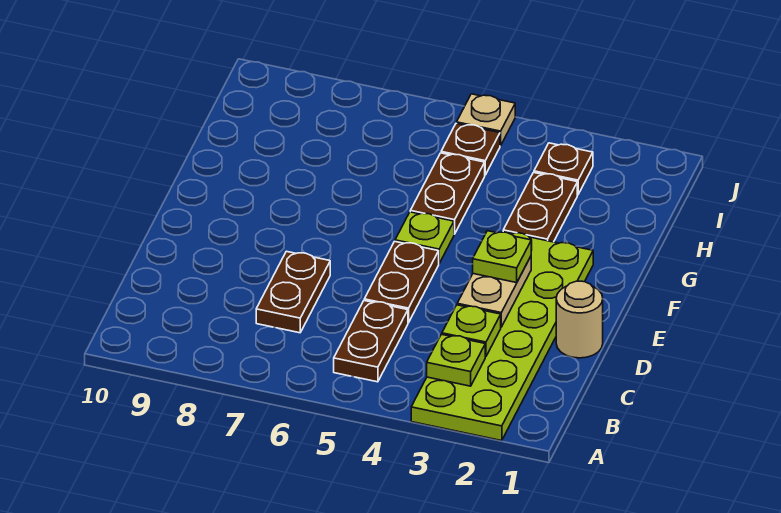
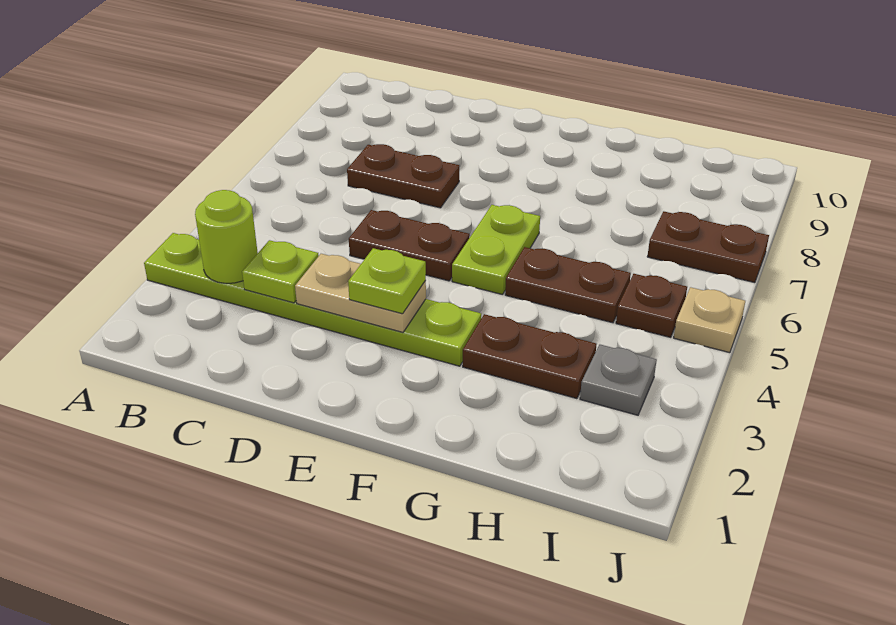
lime 2x6 plate [411,232,593,441] -> lime 1x6 plate [144,233,481,366]
lime 1x1 plate [427,334,485,386] -> lime 1x1 round brick [195,190,258,283]
brown 1x2 plate [334,301,408,382] -> brown 1x2 plate moved to [647,211,769,283]
tan 1x1 round brick [556,281,603,358] -> none
lime 1x1 plate [395,212,454,263] -> lime 1x2 plate [452,205,540,295]
brown 1x1 plate [534,143,593,195] -> grey 1x1 plate [580,345,657,415]

